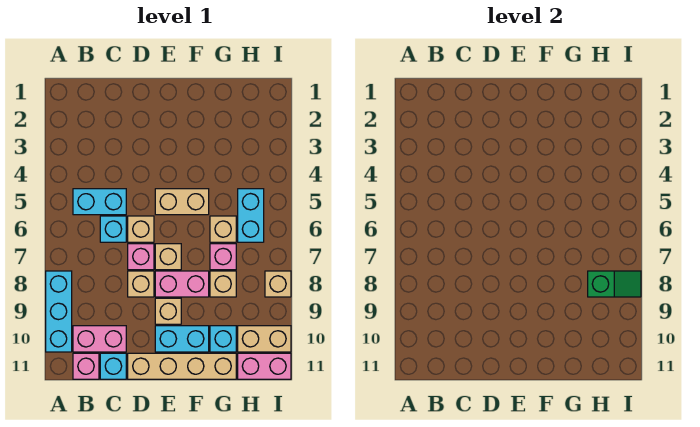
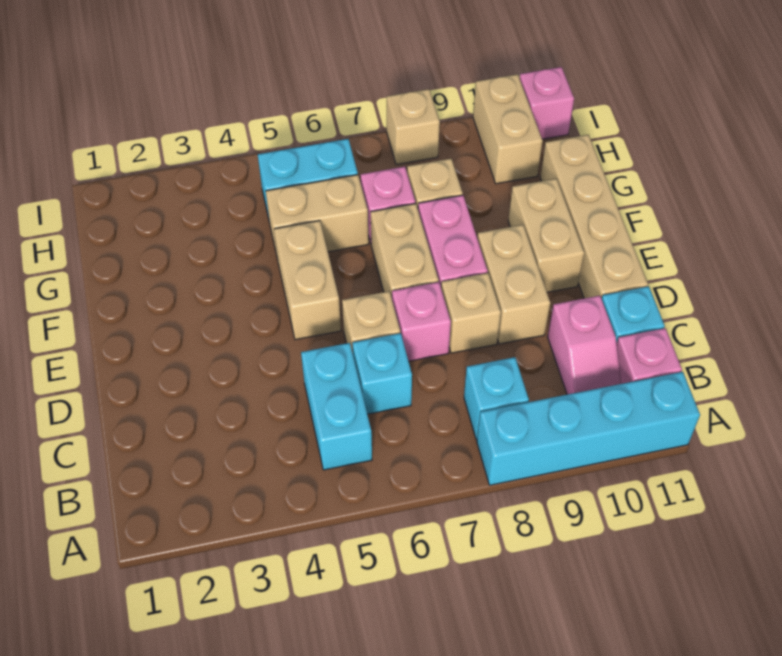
cyan 1x3 brick [46,271,72,352] -> cyan 1x4 brick [477,372,700,485]
pink 1x2 brick [73,326,126,352] -> pink 1x2 slope [548,296,621,395]
tan 1x1 brick [155,244,181,270] -> tan 1x2 brick [371,204,439,298]
tan 1x1 brick [155,298,181,324] -> tan 1x2 brick [477,225,550,344]
cyan 1x2 brick [155,326,209,352] -> tan 1x2 brick [508,179,584,292]
tan 1x1 brick [210,216,236,242] -> tan 1x2 brick [266,175,369,259]
cyan 1x1 brick [210,326,236,352] -> cyan 1x1 brick moved to [464,357,529,439]
green 1x2 slope [588,271,641,297] -> none
pink 1x2 brick [238,353,291,379] -> pink 1x1 brick [520,67,574,139]

